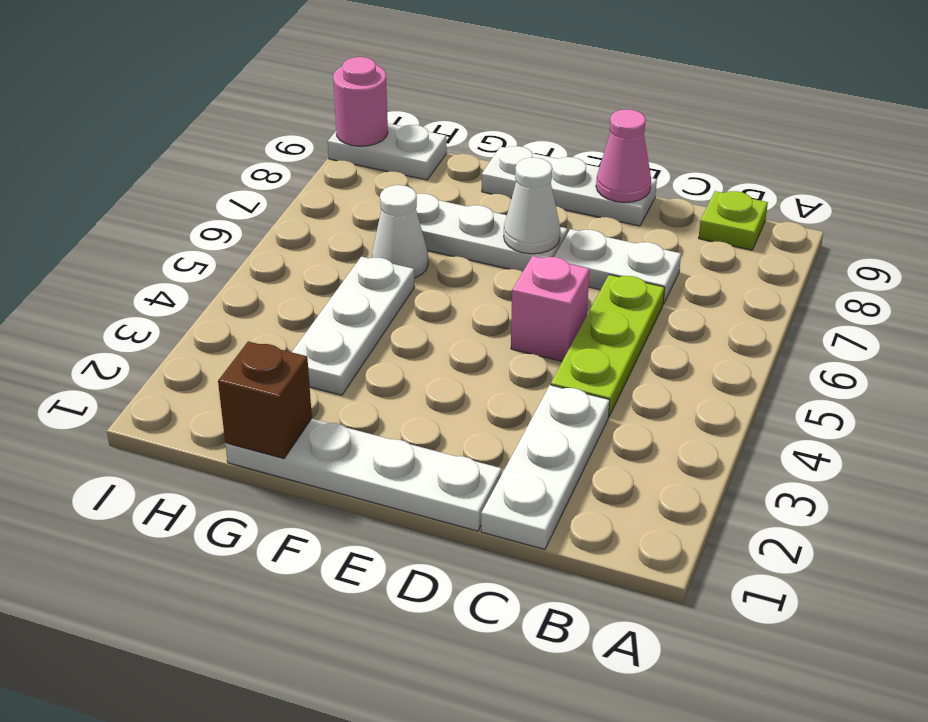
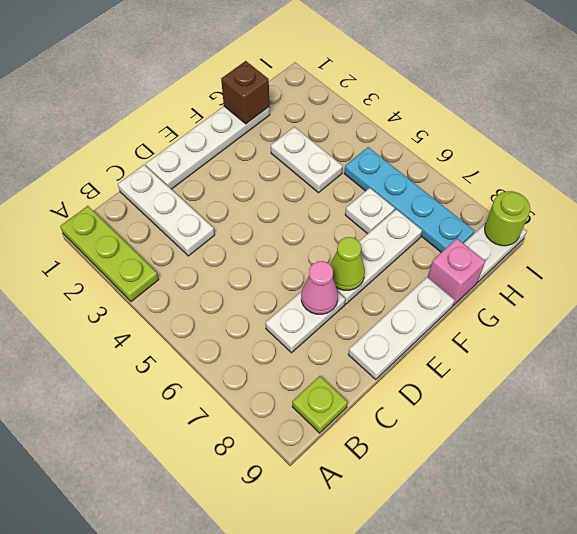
lime 1x3 plate [551,275,665,417] -> lime 1x3 plate moved to [60,206,159,302]
pink 1x1 brick [511,256,589,361] -> pink 1x1 brick moved to [428,239,485,305]
pink 1x1 cone [596,110,651,203] -> pink 1x1 cone moved to [301,261,338,314]
white 1x1 cone [504,158,560,254] -> lime 1x1 cone [330,237,365,290]
white 1x3 plate [292,257,415,395] -> white 1x2 plate [271,127,343,193]
white 1x1 cone [372,185,428,278] -> white 1x1 plate [345,188,395,234]
none -> cyan 1x4 plate [344,147,474,252]
pink 1x1 round brick [333,57,388,146] -> lime 1x1 round brick [485,191,530,246]

